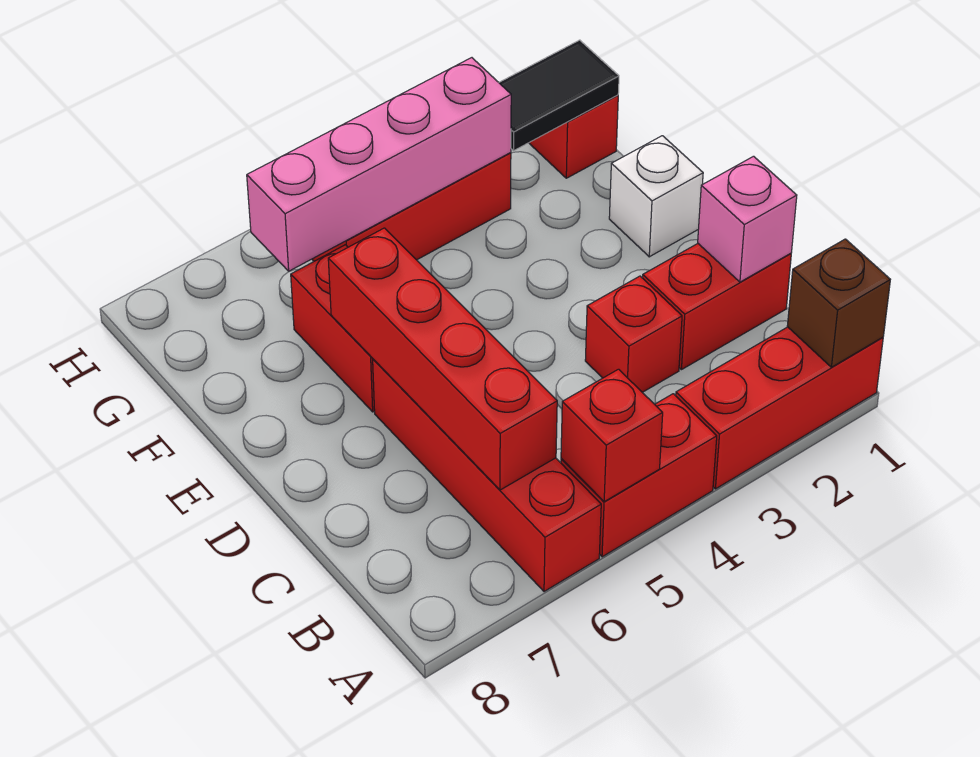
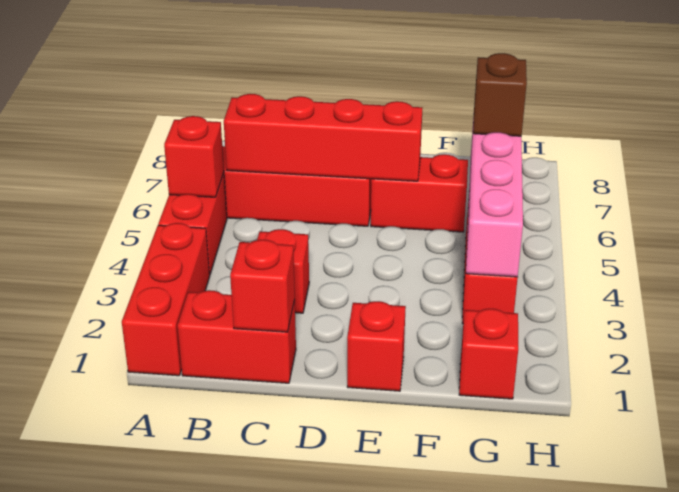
brown 1x1 brick [787,239,890,367] -> brown 1x1 brick moved to [473,53,527,136]
red 1x2 brick [643,244,791,370] -> red 1x2 brick turned to [177,290,296,383]
pink 1x1 brick [698,156,797,282] -> red 1x1 brick [230,240,295,332]
white 1x1 brick [609,136,703,257] -> red 1x1 brick [347,301,406,391]
black 1x2 tile [499,40,619,151] -> none

